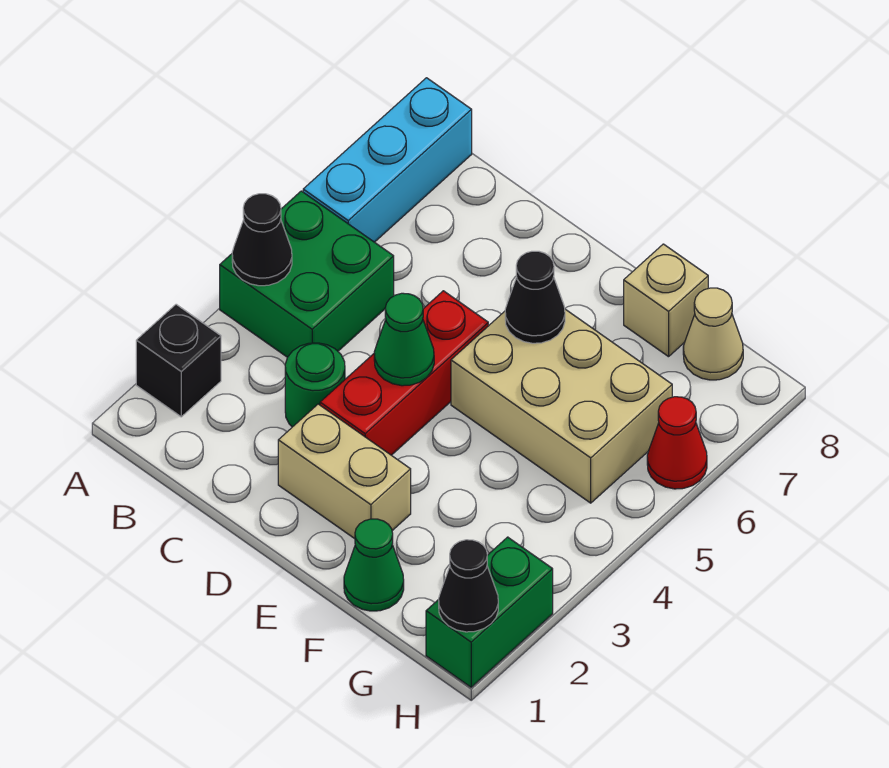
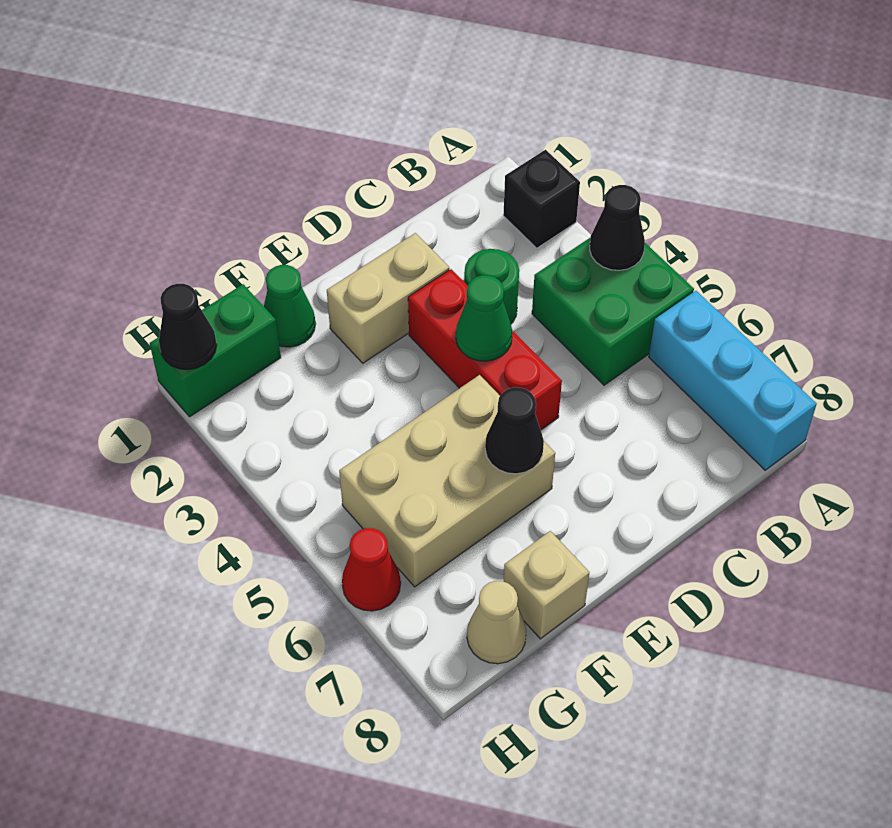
green 1x2 brick [426,537,553,687] -> green 1x2 brick turned to [150,284,281,417]

